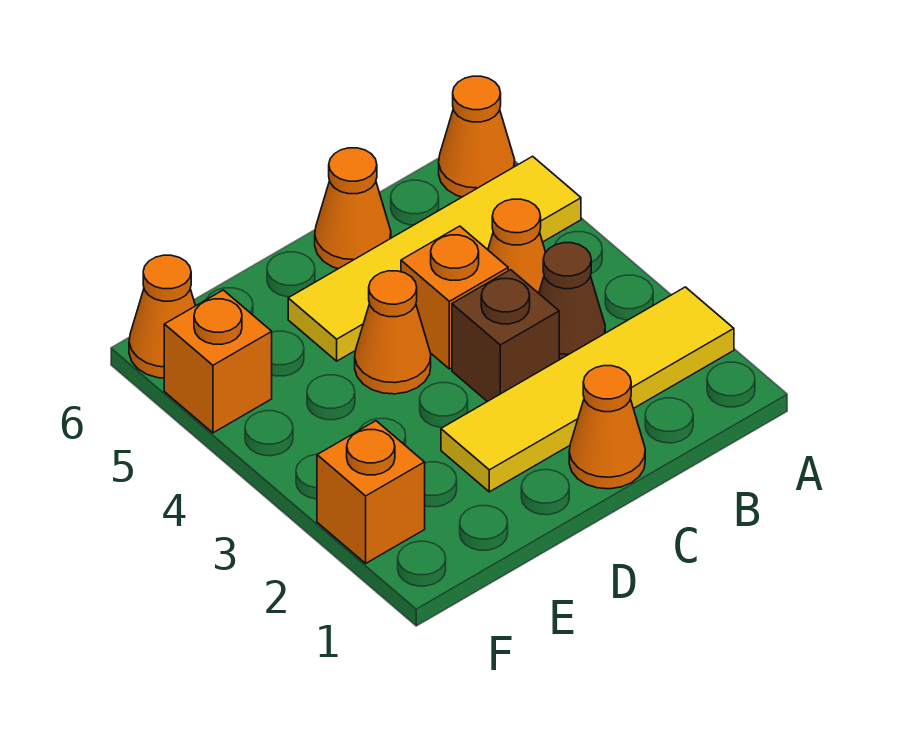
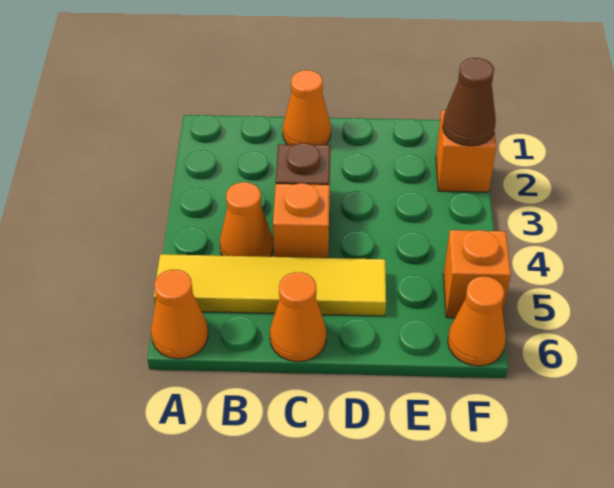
yellow 1x4 tile [441,287,734,492] -> none
brown 1x1 cone [539,243,605,360] -> brown 1x1 cone moved to [443,58,496,146]
orange 1x1 cone [355,271,431,394] -> none

